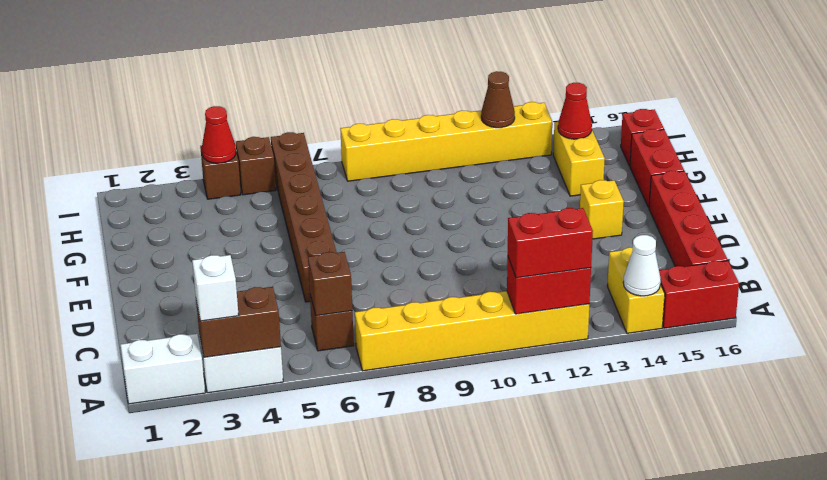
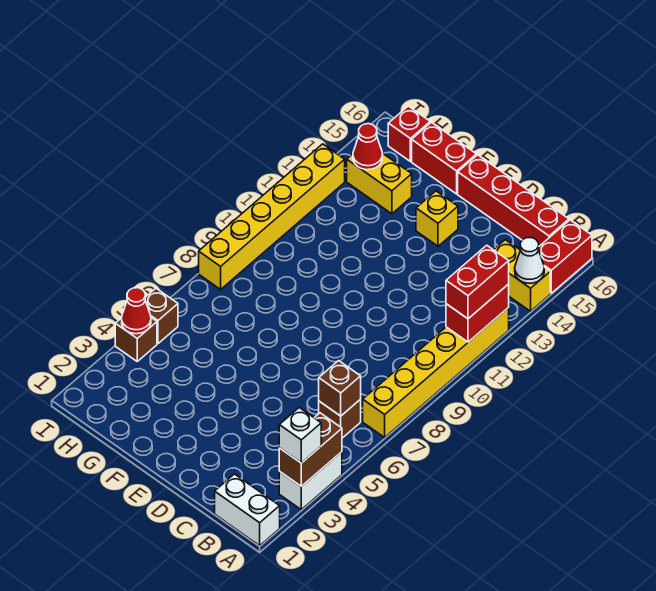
white 1x2 brick [120,334,205,404] -> white 1x2 brick turned to [215,474,280,546]
brown 1x6 brick [271,132,337,302] -> none
brown 1x1 cone [481,71,515,128] -> none

